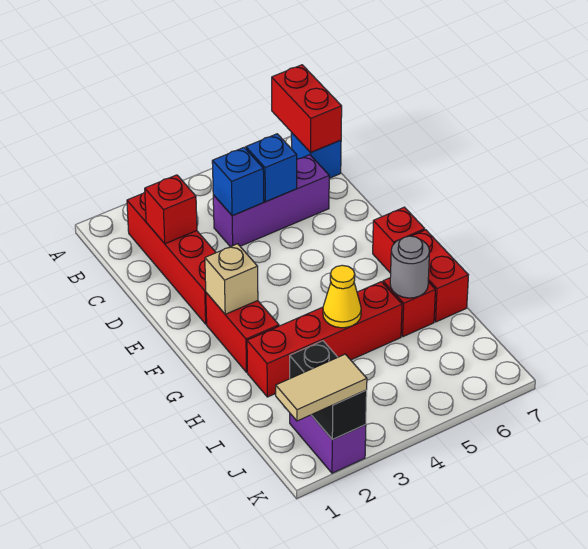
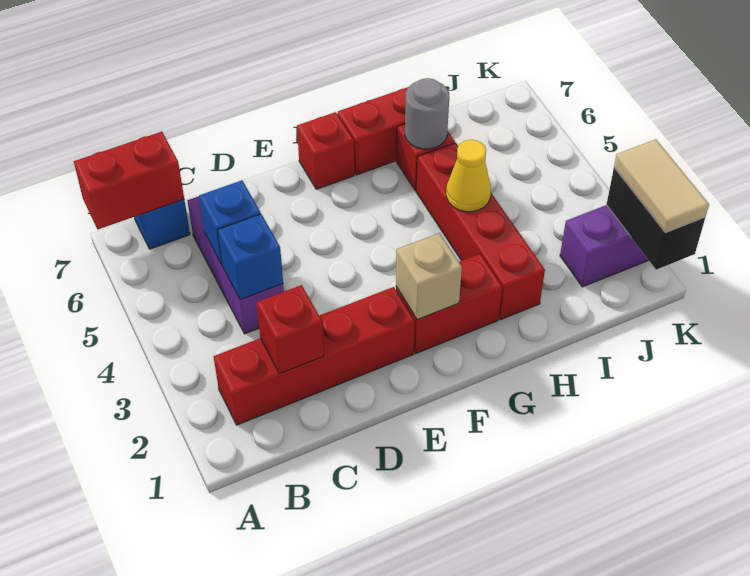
black 1x2 brick [290,341,367,440] -> black 1x2 brick turned to [607,168,705,270]

